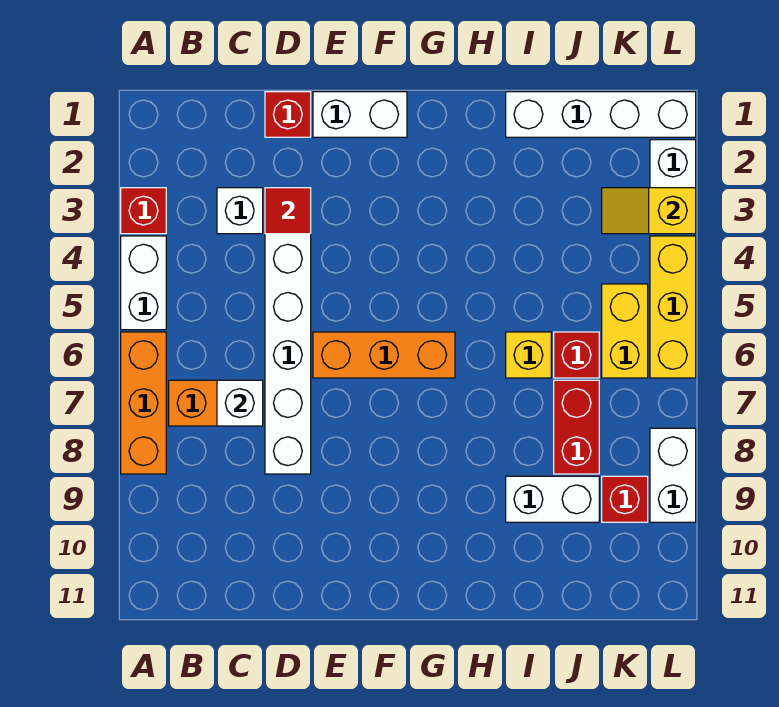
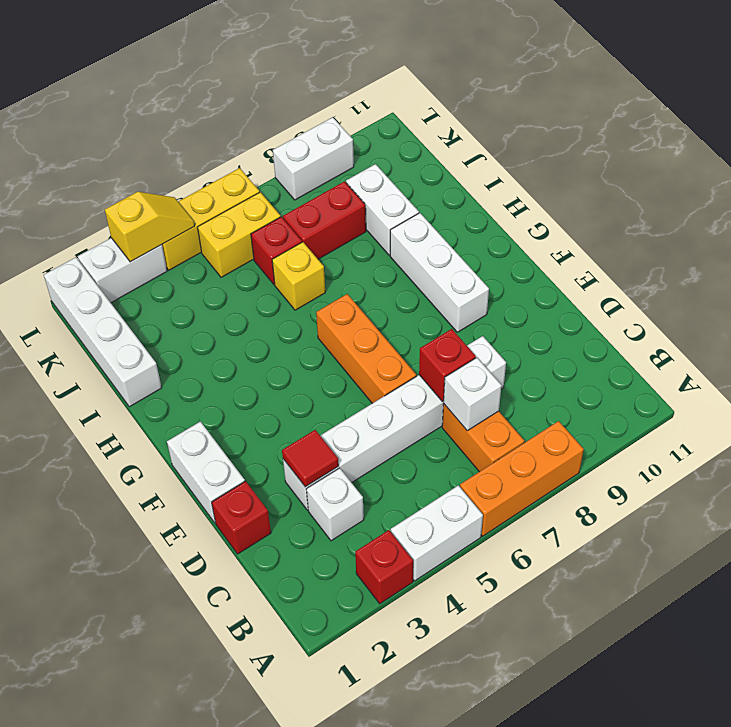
none -> white 1x3 brick [390,213,489,332]
yellow 1x2 slope [602,188,696,234] -> yellow 1x2 slope turned to [105,192,195,262]
red 1x1 brick [602,476,648,522] -> red 1x1 brick moved to [419,329,476,402]

